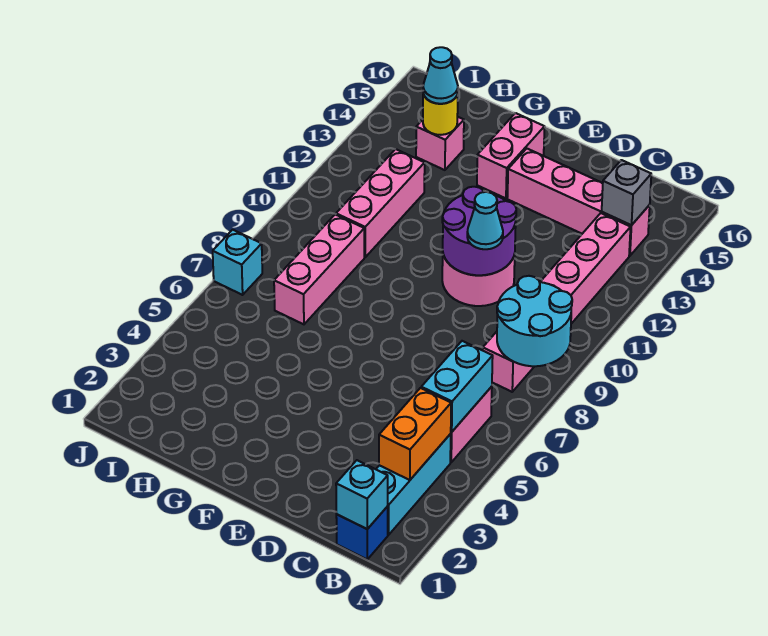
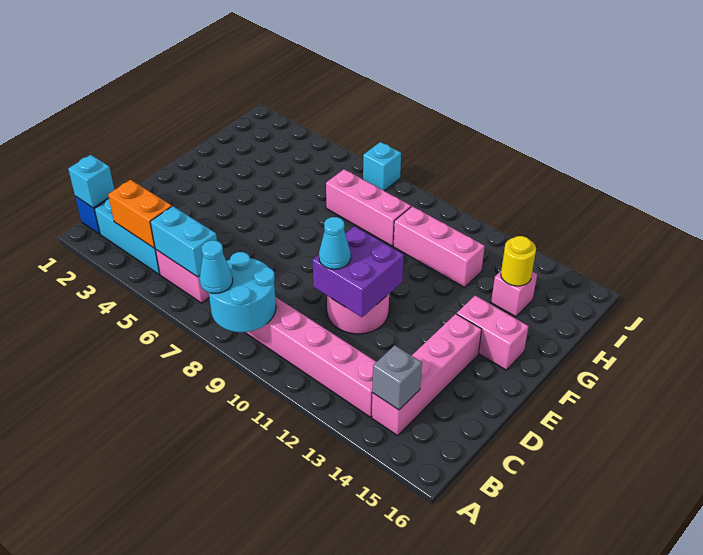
purple 2x2 round brick [442,187,516,275] -> purple 2x2 brick [312,226,404,317]
cyan 1x1 cone [423,47,458,104] -> cyan 1x1 cone moved to [200,240,233,293]

